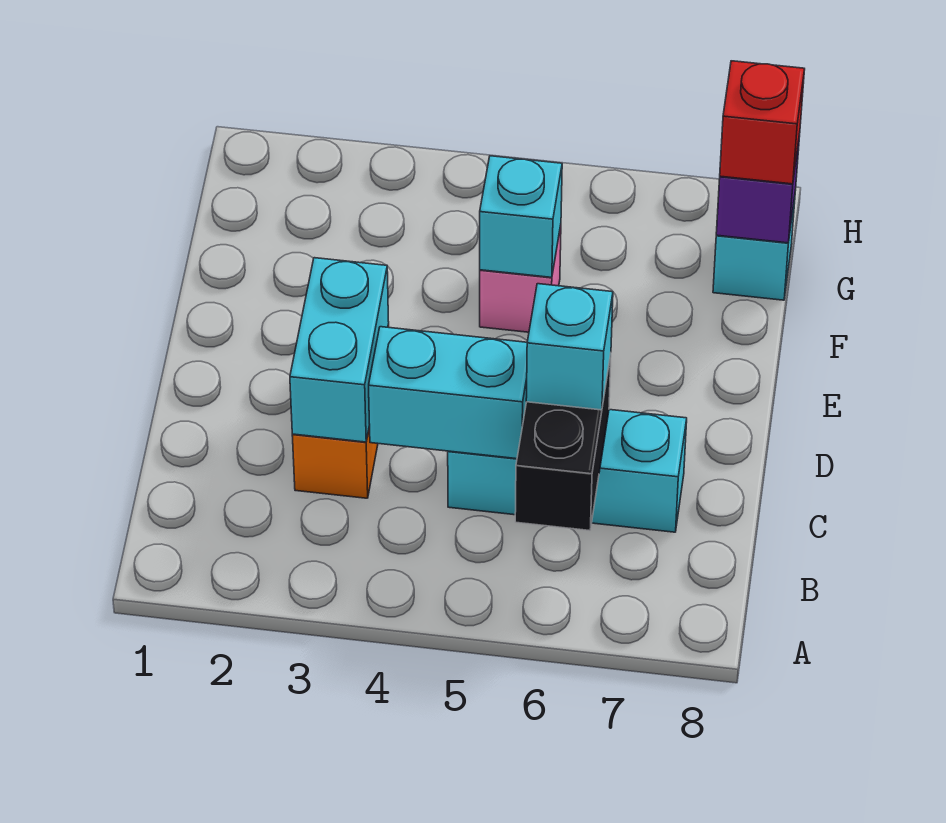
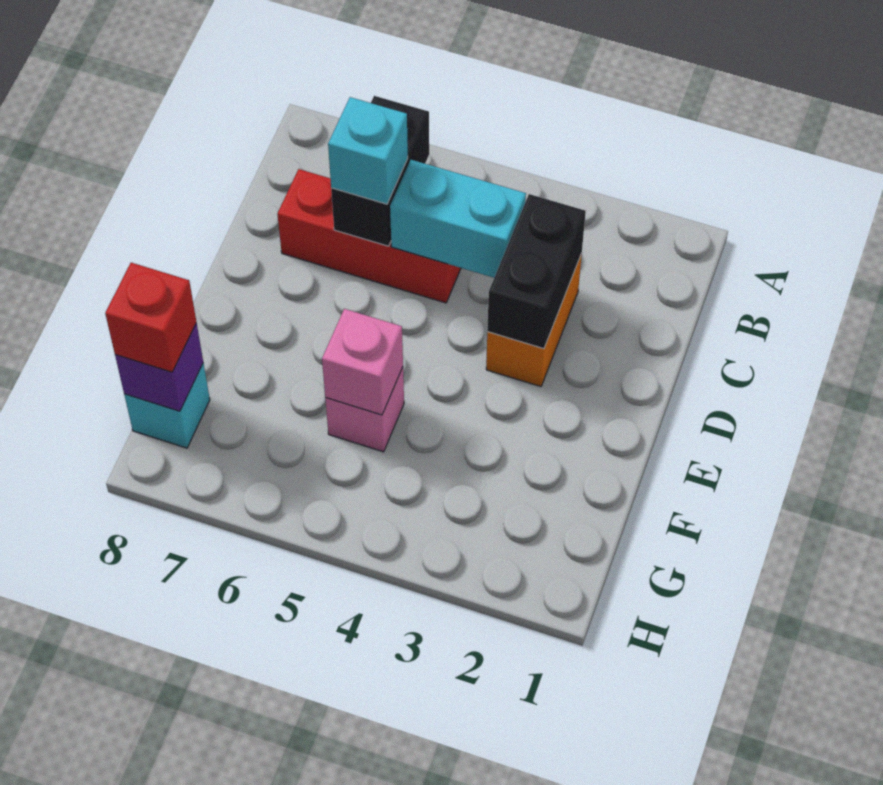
cyan 1x2 brick [290,258,389,442] -> black 1x2 brick [487,194,586,349]
cyan 1x3 brick [448,410,687,532] -> red 1x3 brick [277,169,461,303]
cyan 1x1 brick [480,156,562,277] -> pink 1x1 brick [322,309,403,415]

